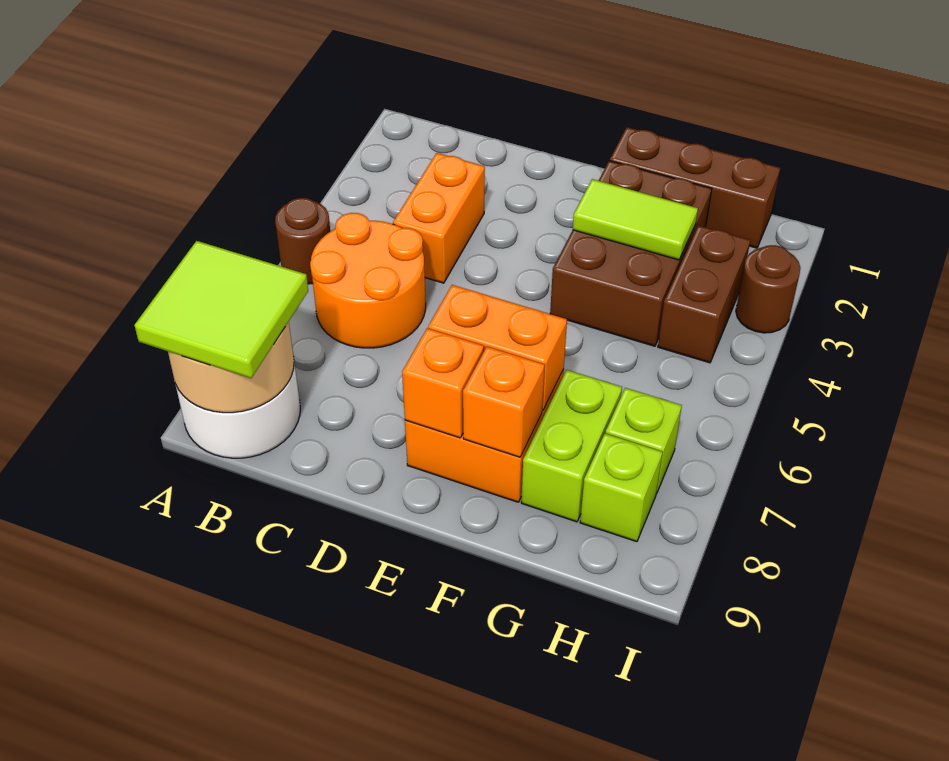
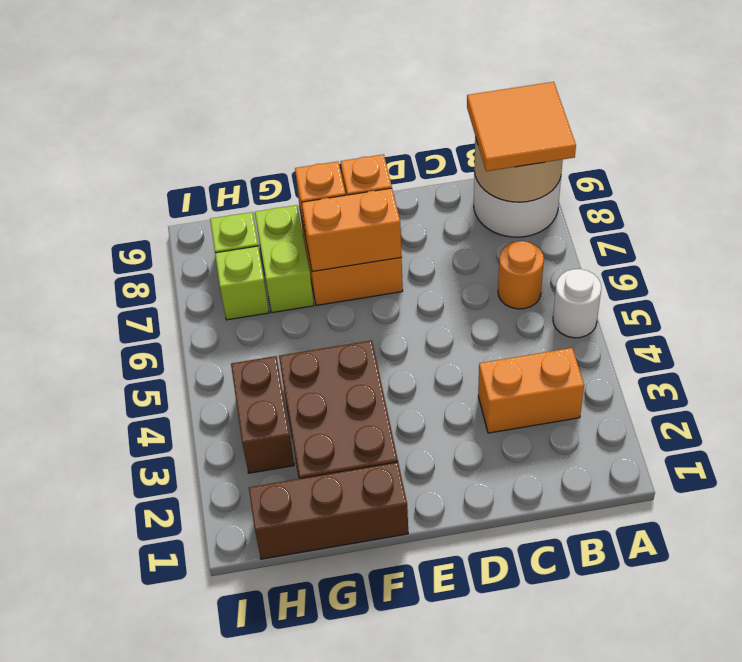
brown 1x1 round brick [275,198,330,284] -> white 1x1 round brick [553,269,601,338]
lime 2x2 tile [134,241,308,378] -> orange 2x2 tile [467,82,576,171]
orange 2x2 round brick [310,213,426,348] -> orange 1x1 round brick [498,241,544,309]
orange 1x2 brick [393,153,485,283] -> orange 1x2 brick turned to [478,348,584,433]
lime 1x2 tile [573,179,698,260] -> none
brown 1x1 round brick [736,245,800,333] -> none

